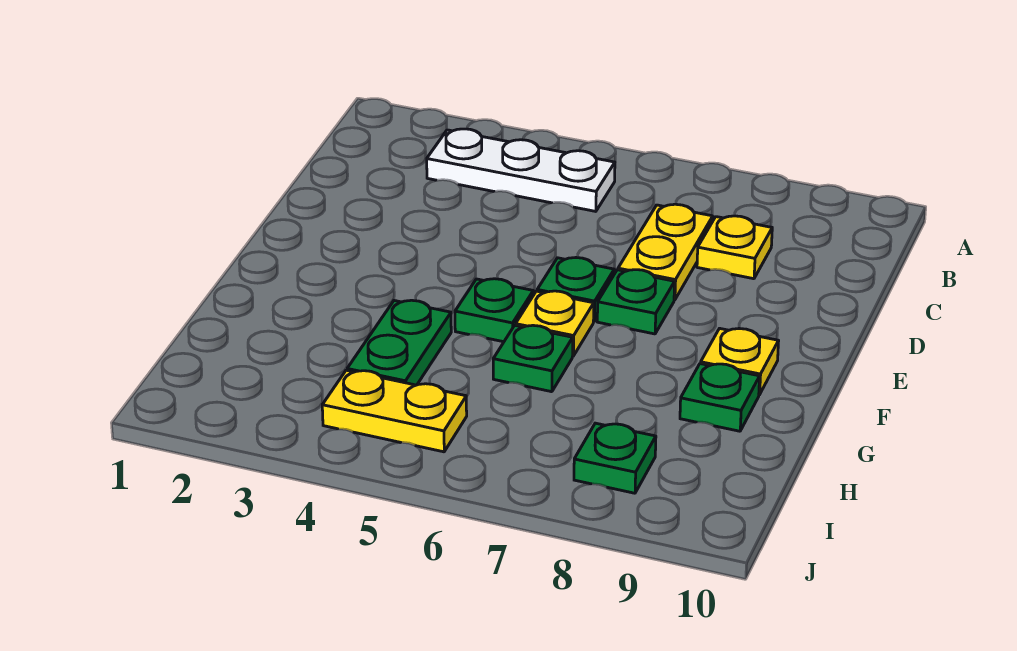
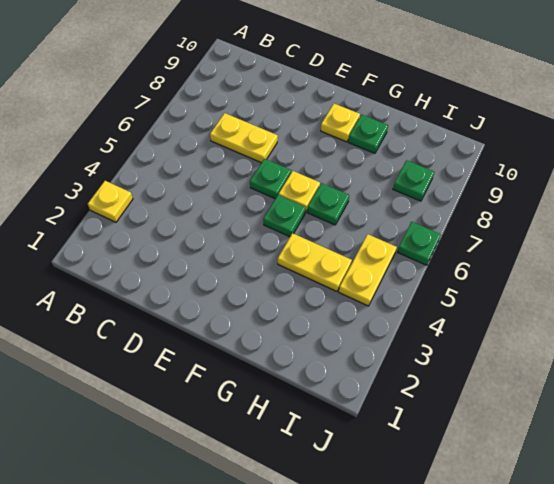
white 1x3 plate [427,129,615,211] -> none
yellow 1x1 plate [697,216,772,279] -> yellow 1x1 plate moved to [88,181,133,222]
green 1x1 plate [597,270,675,334] -> green 1x1 plate moved to [398,222,441,265]
green 1x2 plate [347,300,451,385] -> yellow 1x2 plate [278,233,352,291]

